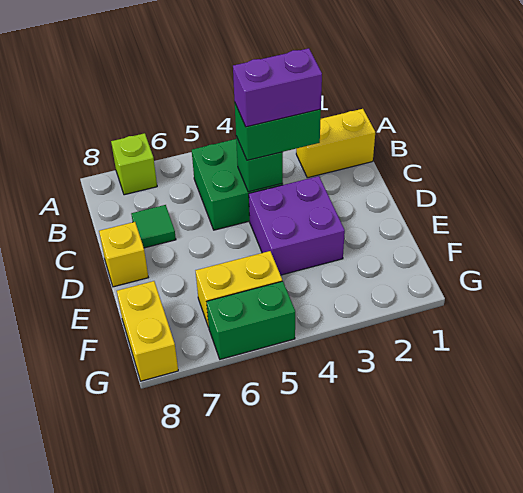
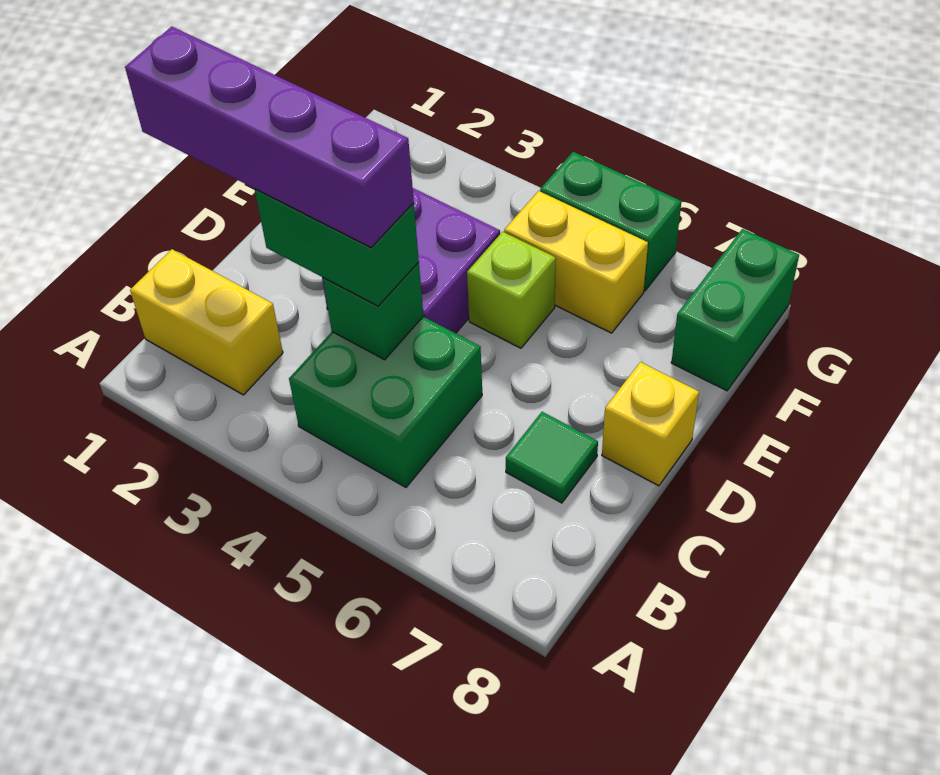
lime 1x1 brick [111,133,157,195] -> lime 1x1 brick moved to [467,232,556,348]
purple 1x2 brick [233,48,322,127] -> purple 1x4 brick [125,27,414,248]
yellow 1x2 brick [117,281,178,381] -> green 1x2 brick [671,229,799,391]

